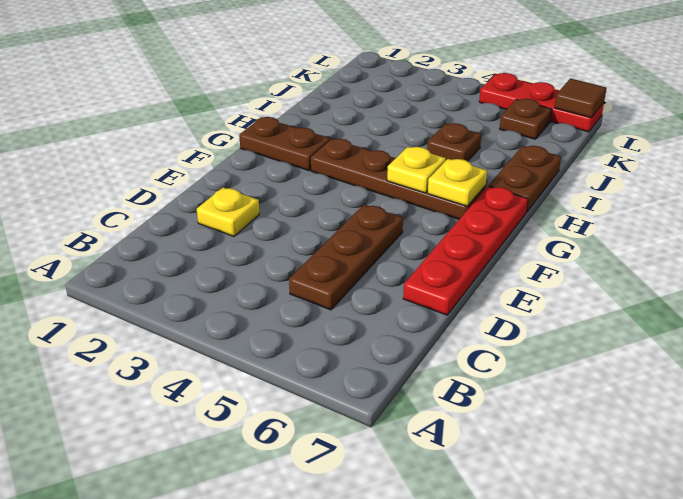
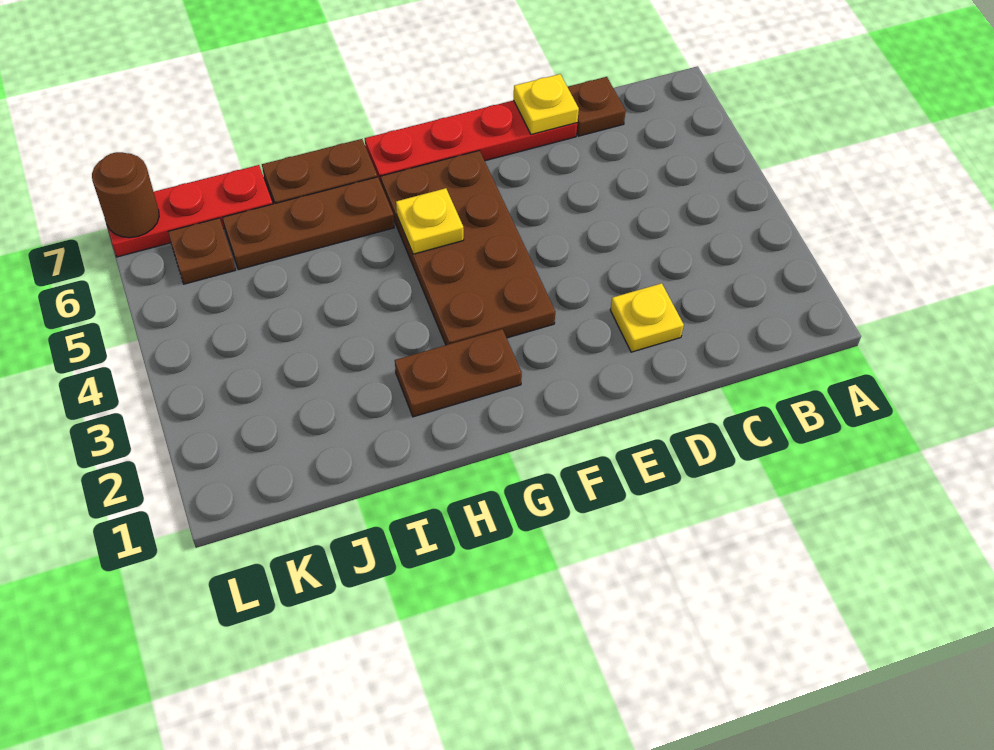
brown 1x3 plate [289,205,403,310] -> brown 1x3 plate moved to [222,177,394,270]
brown 1x2 plate [239,117,330,171] -> brown 1x2 plate turned to [395,329,522,417]
brown 1x4 plate [311,139,486,219] -> brown 2x4 plate [380,151,555,345]
yellow 1x1 plate [428,159,487,206] -> yellow 1x1 plate moved to [513,74,579,134]
brown 1x1 plate [427,123,481,161] -> brown 1x1 plate moved to [568,77,626,136]
red 1x3 plate [479,73,604,132] -> red 1x3 plate turned to [107,165,273,257]
brown 1x1 tile [555,78,607,118] -> brown 1x1 round brick [92,152,159,238]

